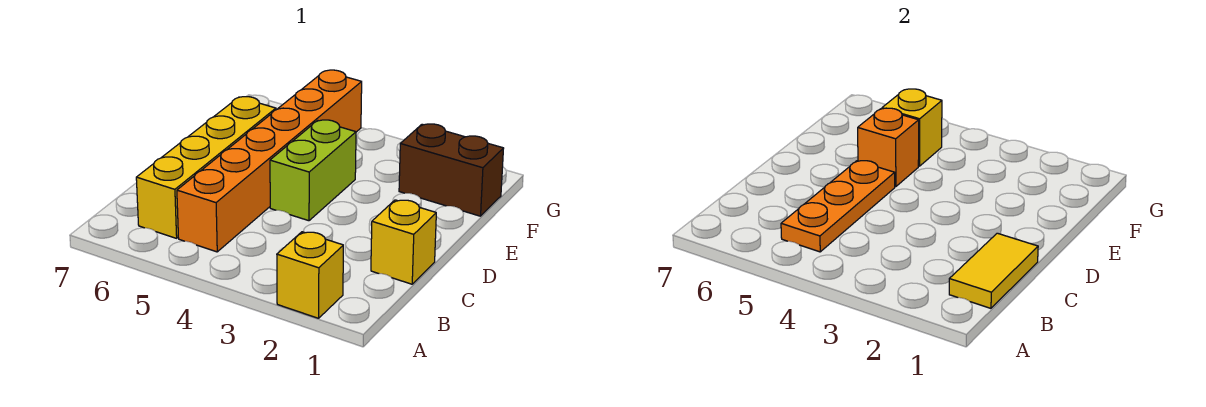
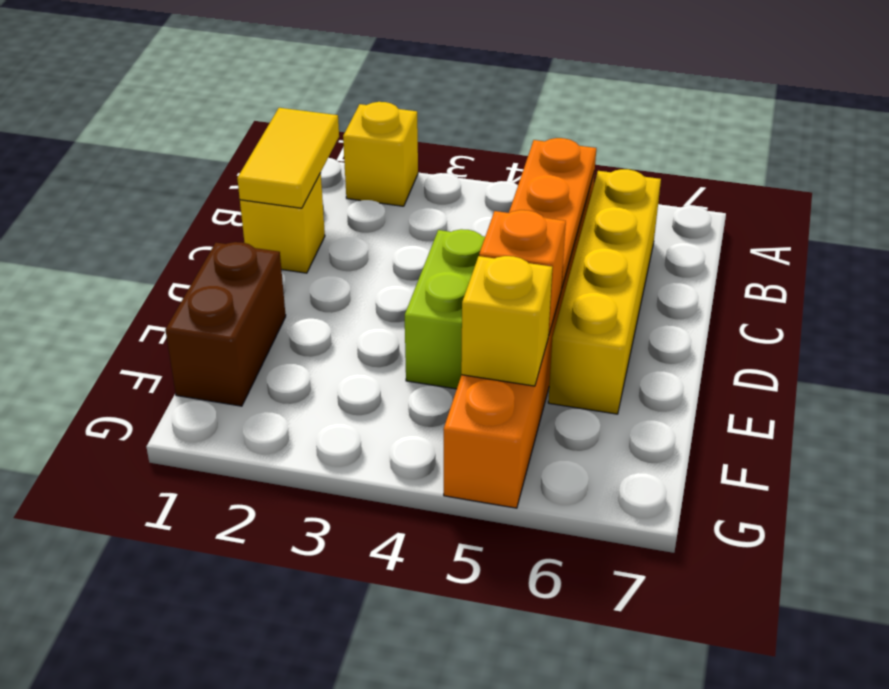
brown 1x2 brick [399,124,504,216] -> brown 1x2 brick turned to [165,242,286,406]

